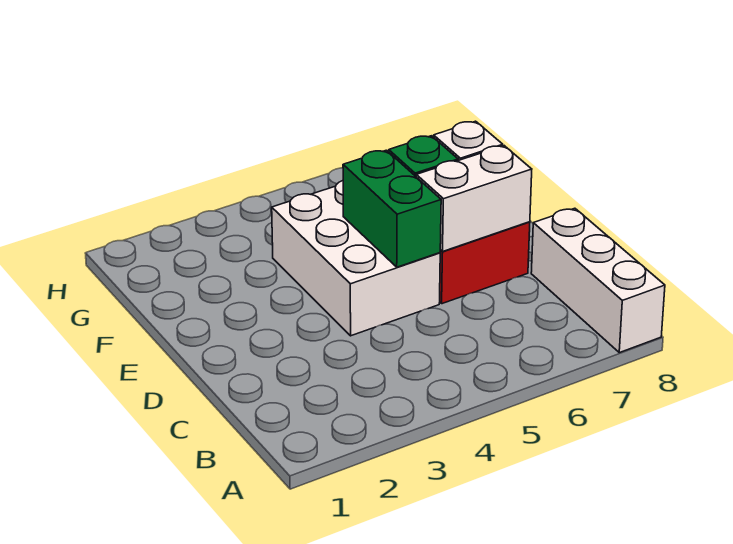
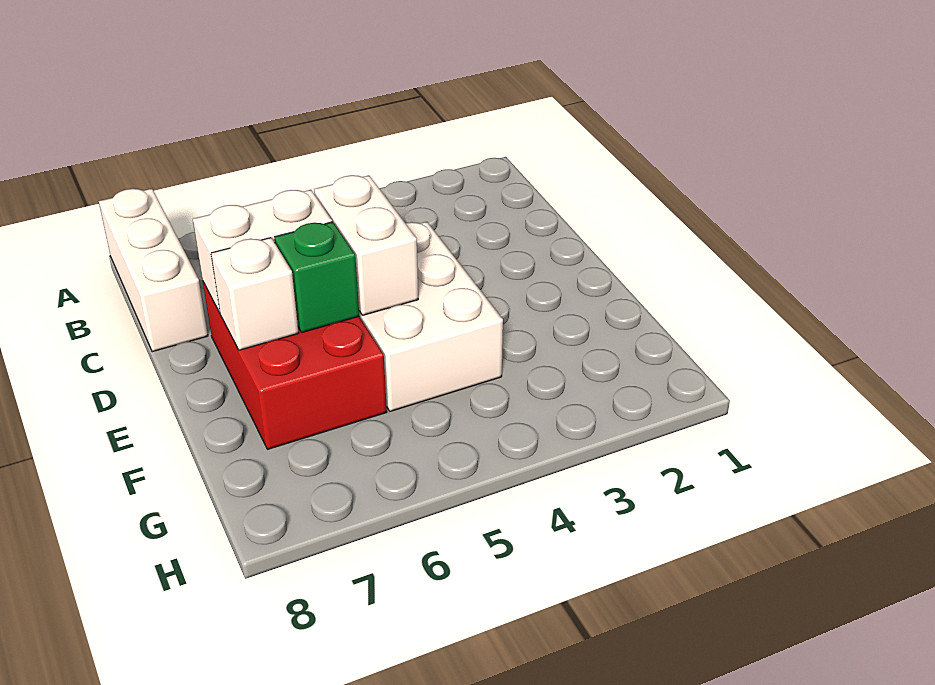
green 1x2 brick [343,150,441,267] -> white 1x2 brick [314,175,418,315]

